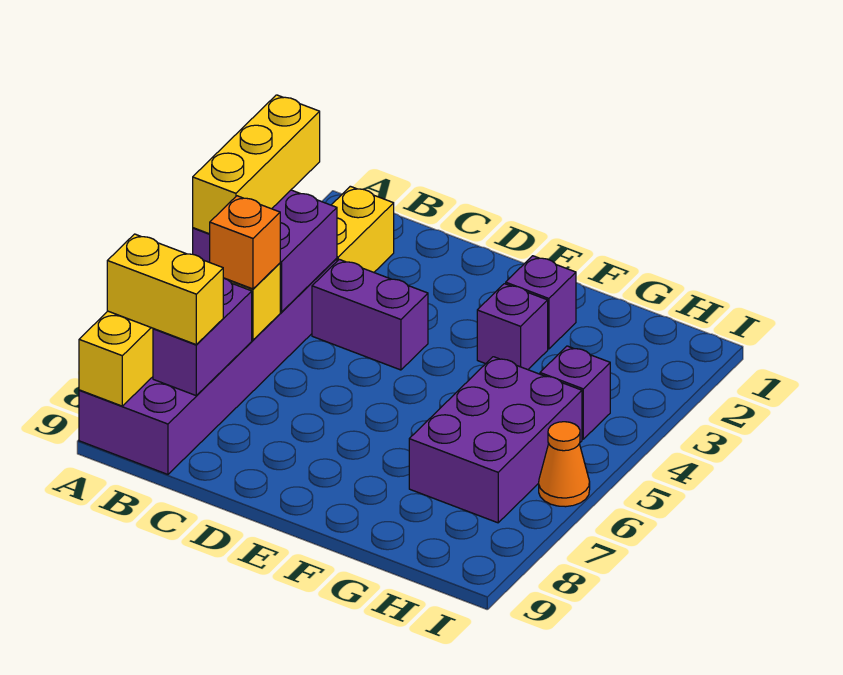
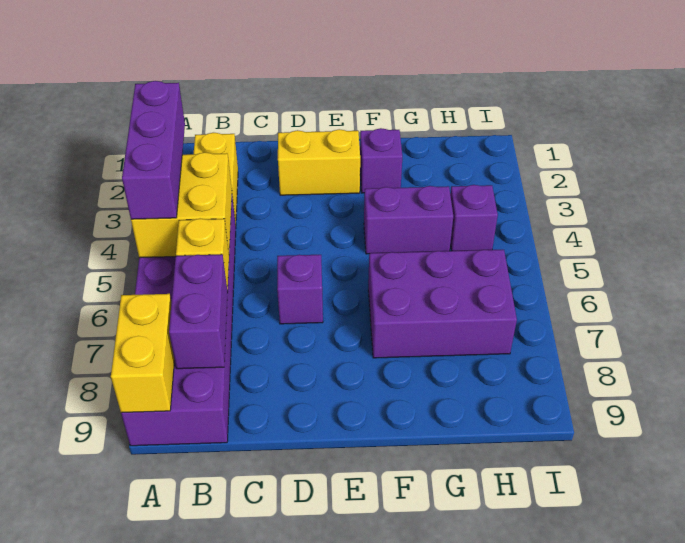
yellow 1x3 brick [193,95,320,234] -> purple 1x3 brick [122,81,185,219]
purple 2x2 brick [193,190,337,312] -> yellow 2x2 brick [131,152,232,258]
yellow 1x2 brick [107,234,223,344] -> yellow 1x2 brick moved to [278,129,360,195]
orange 1x1 brick [210,196,280,289] -> none
purple 1x2 brick [312,259,428,370] -> purple 1x2 brick moved to [364,186,453,254]
purple 1x1 brick [477,284,548,370] -> purple 1x1 brick moved to [277,255,323,324]
purple 2x3 brick [409,357,582,523] -> purple 2x3 brick turned to [368,250,517,358]
orange 1x1 cone [539,422,590,507] -> none

